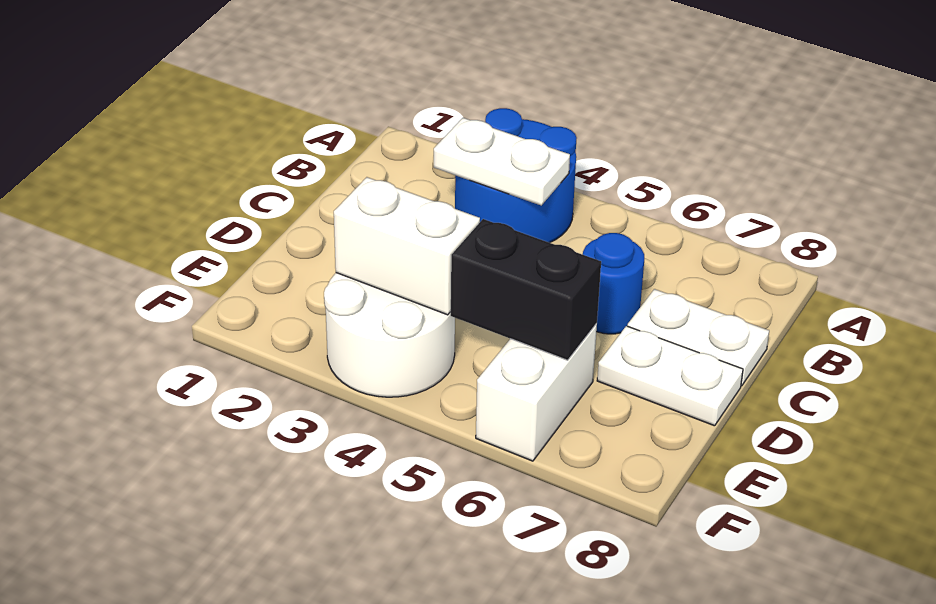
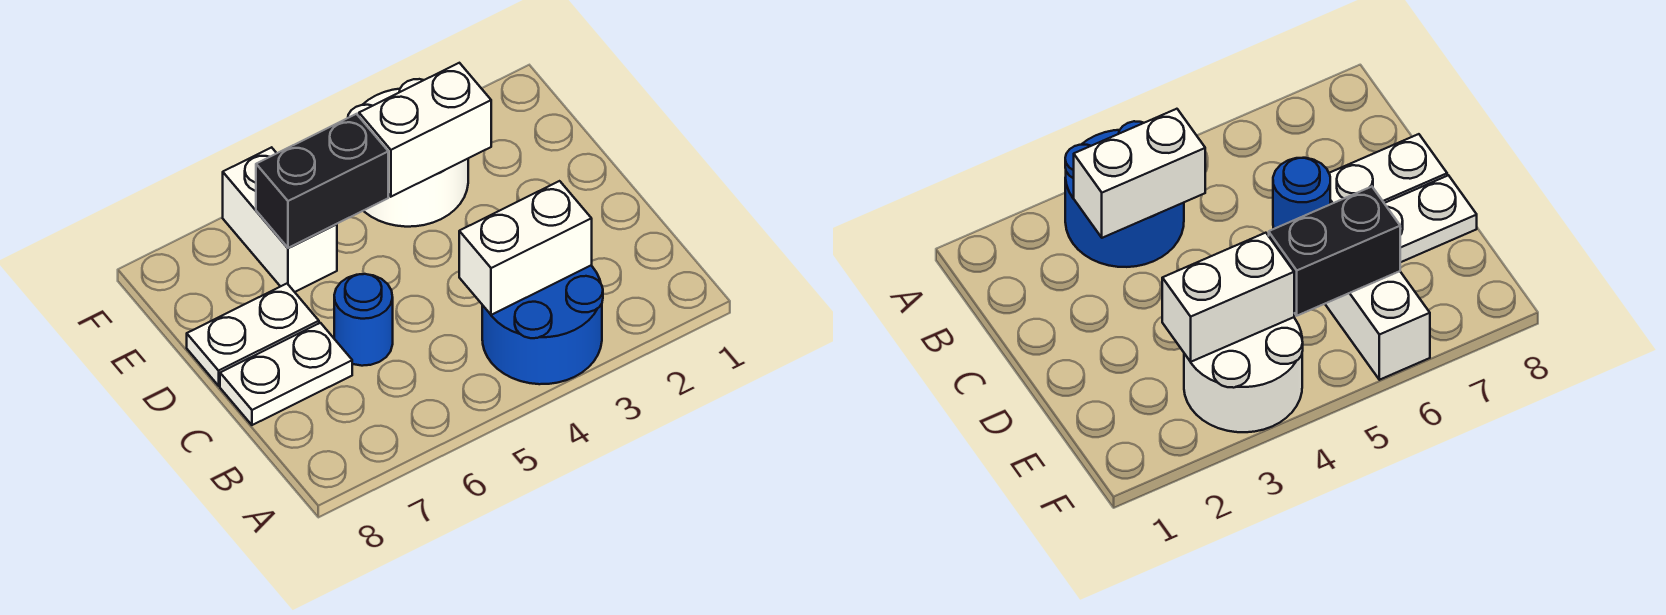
white 1x2 plate [434,118,570,205] -> white 1x2 brick [459,181,592,315]

